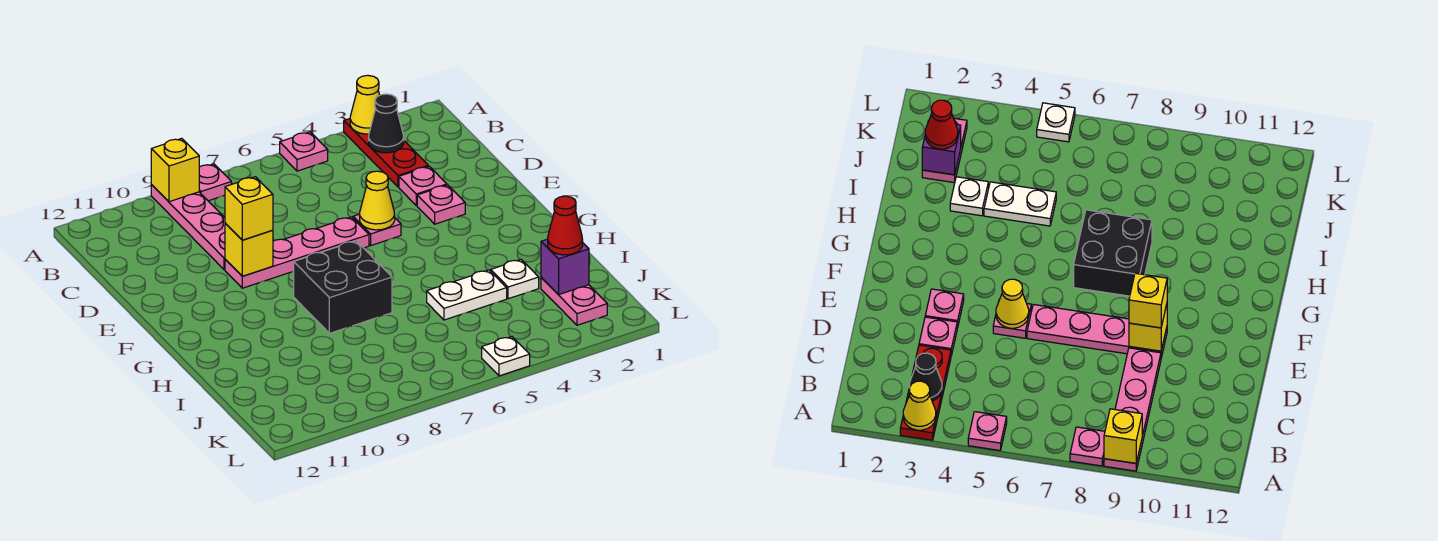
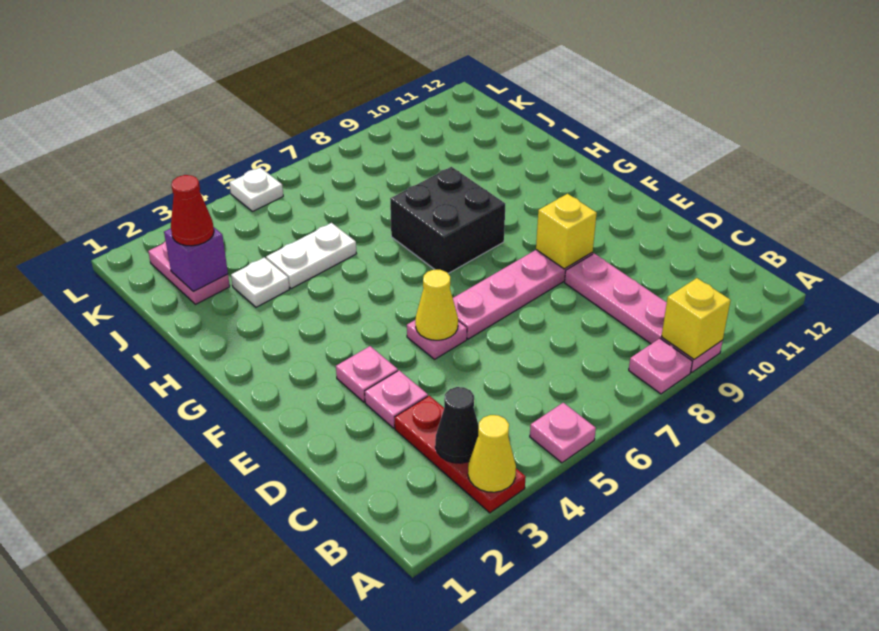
yellow 1x1 brick [225,177,273,240] -> none

